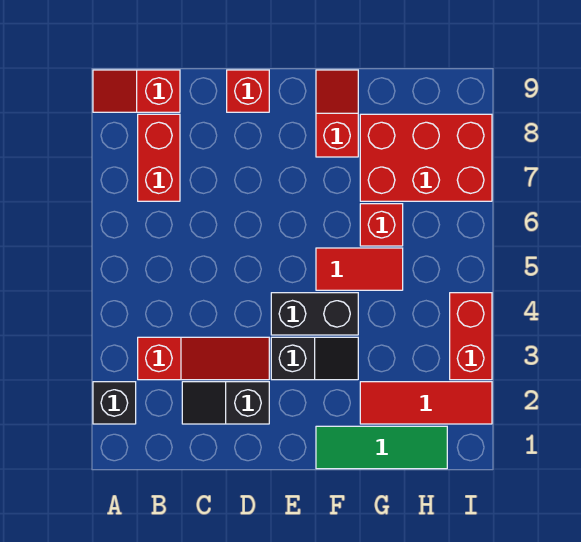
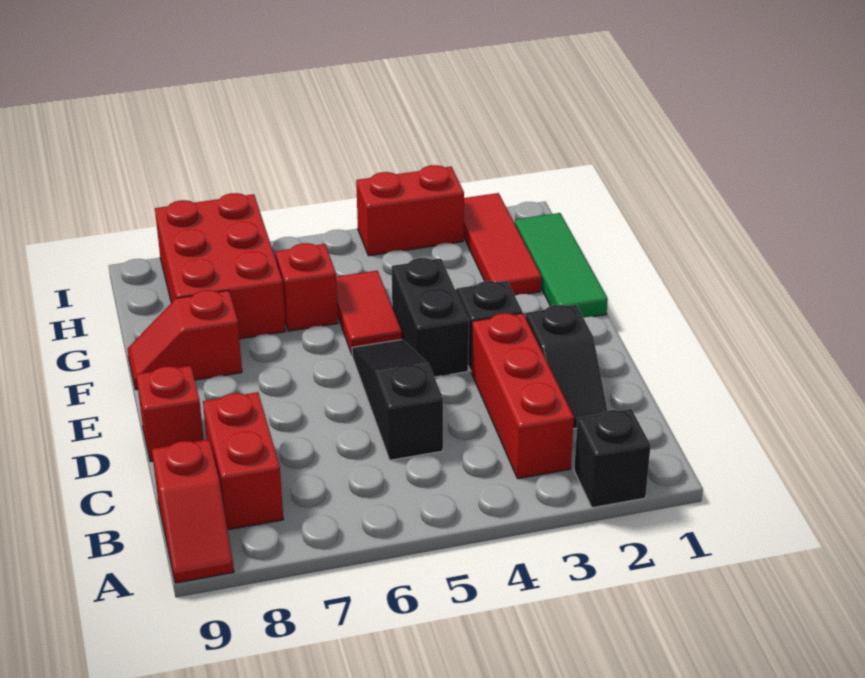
red 1x3 slope [138,337,269,380] -> red 1x3 brick [471,313,574,479]
red 1x2 brick [138,114,180,201] -> red 1x2 brick turned to [203,392,283,530]
none -> black 1x3 slope [352,340,443,460]

